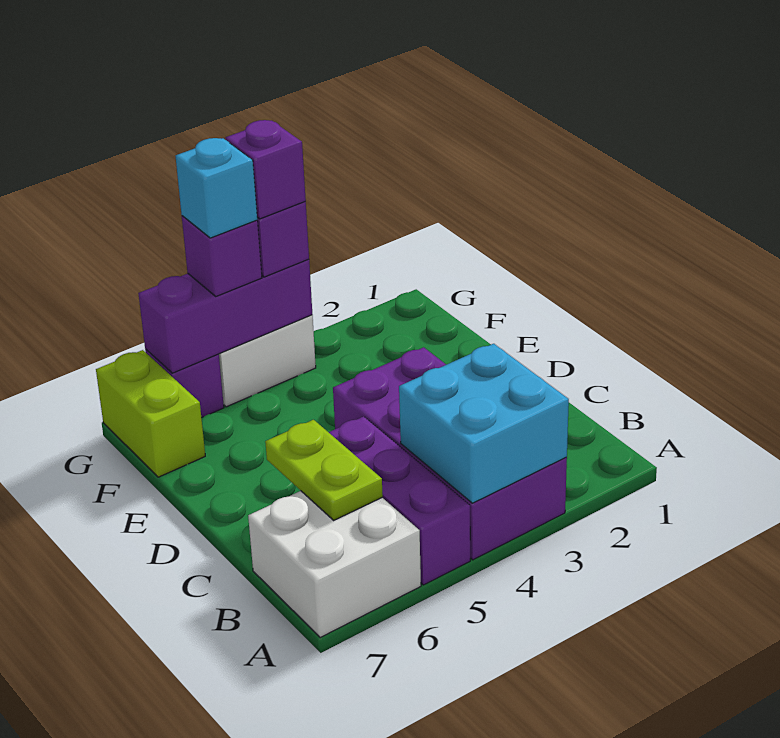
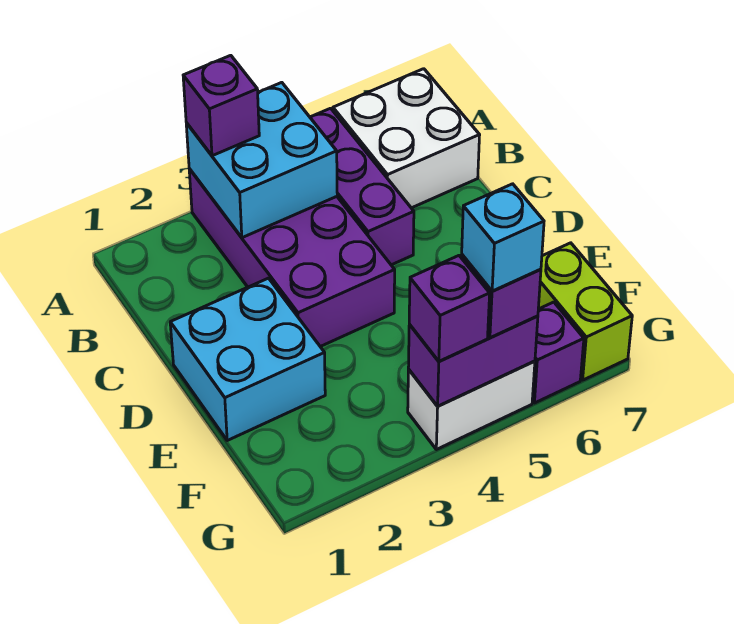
lime 1x2 plate [265,420,383,520] -> none
none -> cyan 2x2 brick [170,278,325,440]
purple 1x3 brick [138,259,312,373] -> purple 1x2 brick [408,316,538,406]
purple 1x1 brick [226,120,306,219] -> purple 1x1 brick moved to [183,55,259,156]

